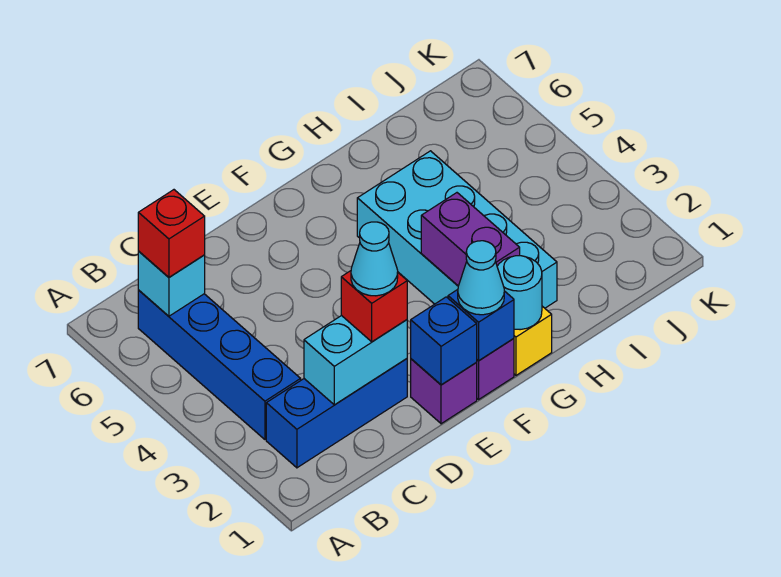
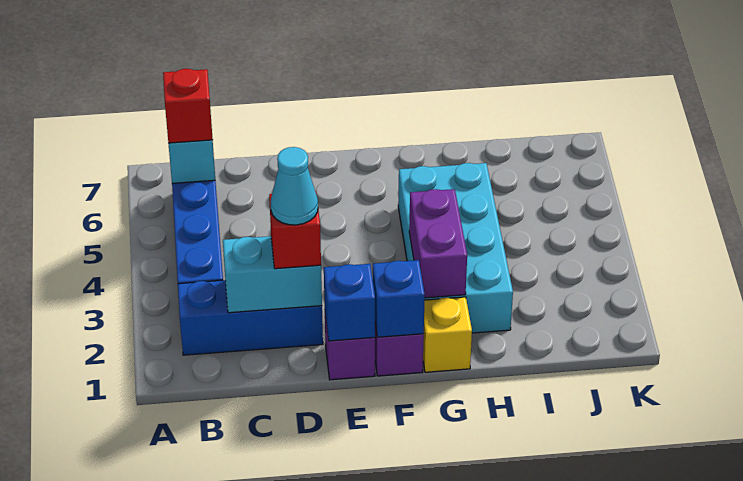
cyan 1x1 cone [458,241,504,315] -> none
cyan 1x1 round brick [497,256,542,330] -> none

